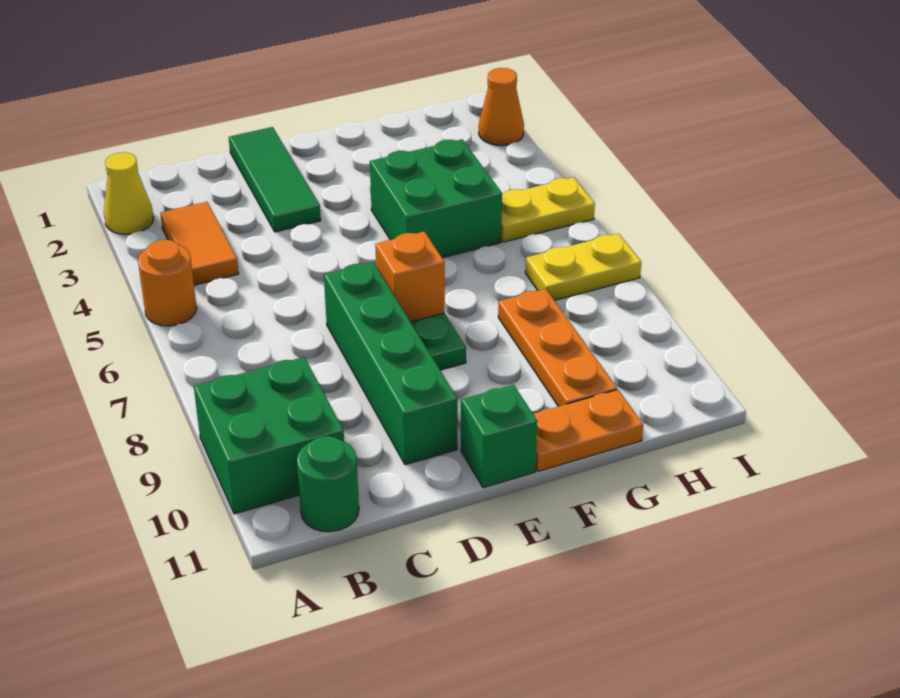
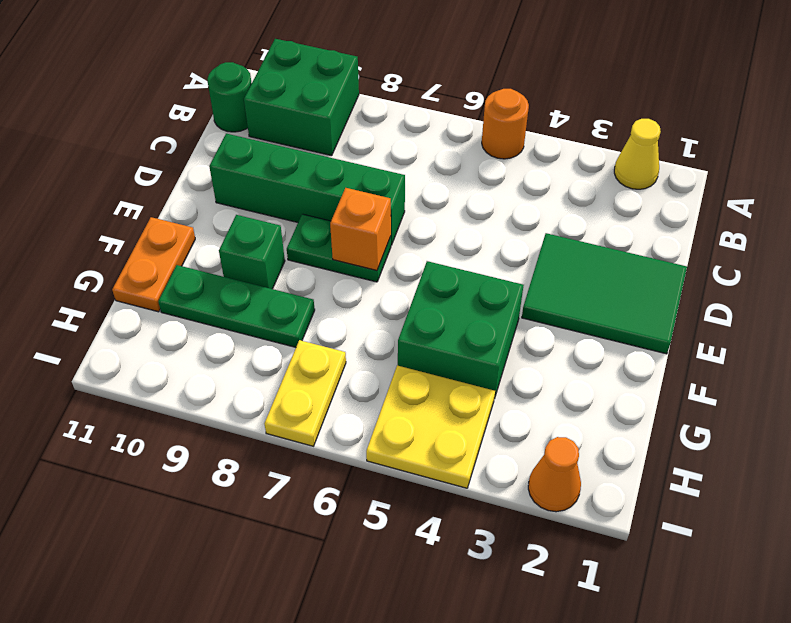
orange 1x2 tile [160,202,239,285] -> none
green 1x3 tile [229,127,321,232] -> green 2x3 tile [522,233,687,354]
green 1x1 brick [461,385,537,488] -> green 1x1 brick moved to [219,215,285,289]
orange 1x3 plate [498,289,617,407] -> green 1x3 plate [158,265,315,347]
yellow 1x2 plate [501,177,595,242] -> yellow 2x2 plate [366,365,495,488]

